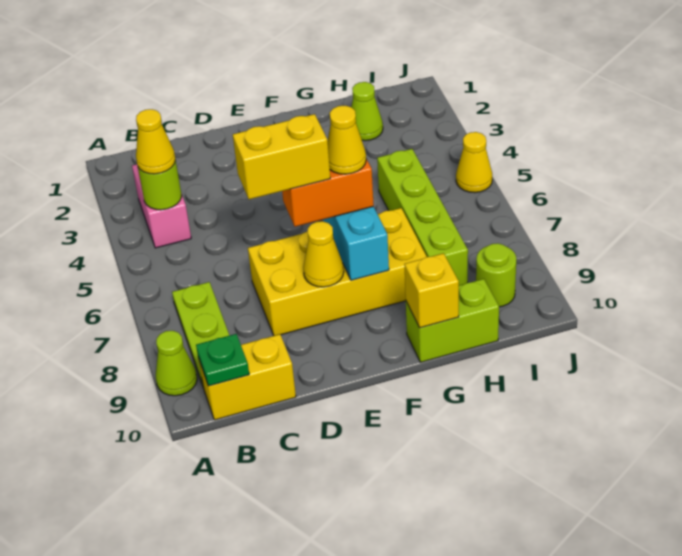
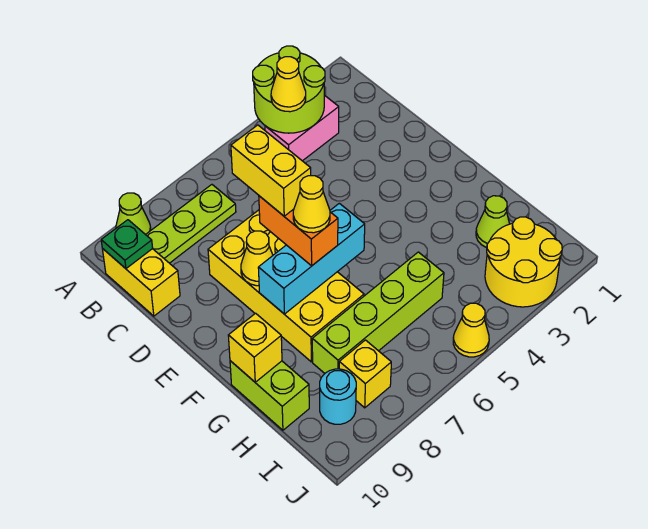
lime 1x1 round brick [138,159,182,210] -> lime 2x2 round brick [253,46,325,133]
none -> yellow 2x2 round brick [485,217,562,307]
none -> yellow 1x1 brick [339,340,391,408]
lime 1x1 round brick [476,243,516,307] -> cyan 1x1 round brick [320,369,356,424]

